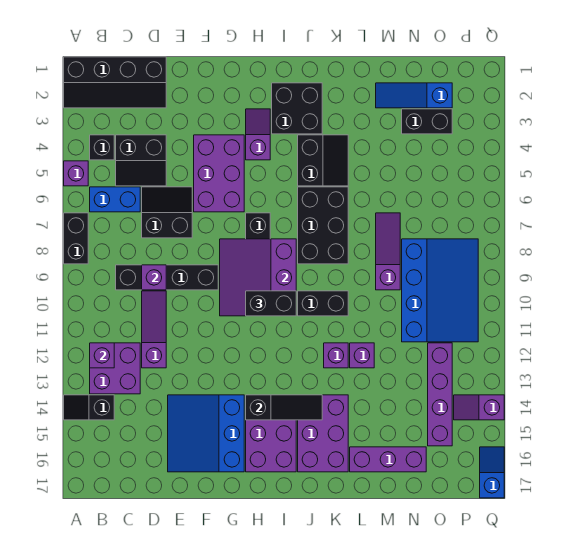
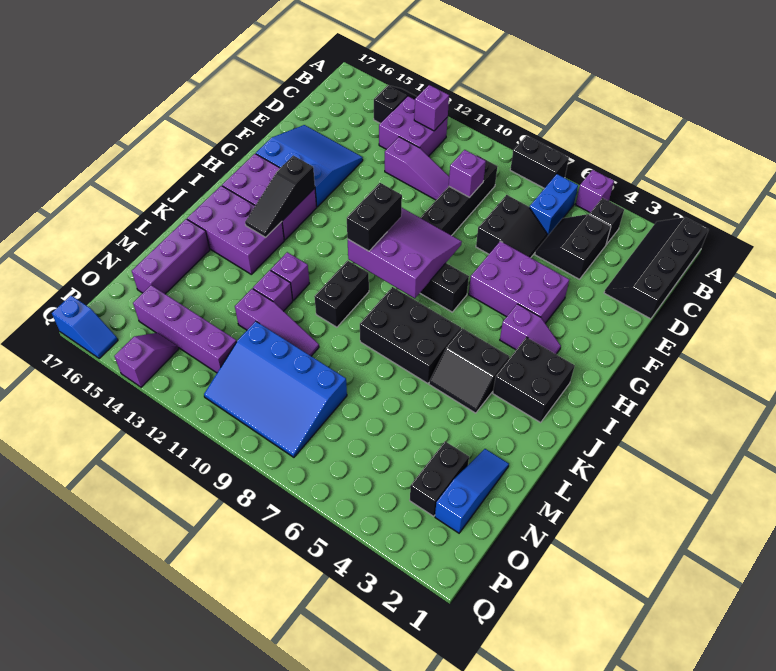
purple 1x3 slope [376,213,400,290] -> purple 1x3 slope moved to [235,289,319,356]

